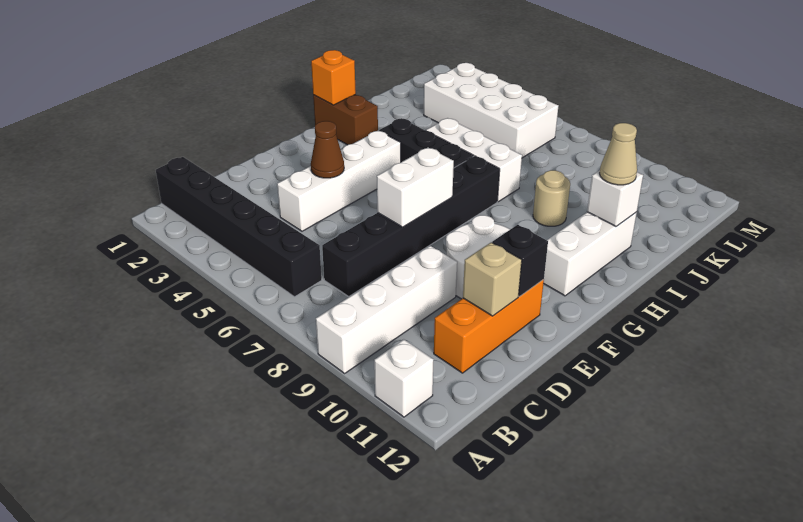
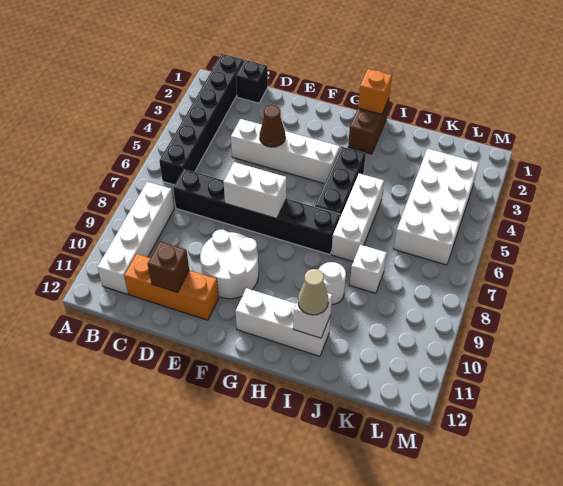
white 1x4 brick [316,246,457,373] -> white 1x4 brick turned to [97,182,174,294]
white 1x1 brick [374,339,433,417] -> white 1x1 brick moved to [350,245,387,293]
tan 1x1 brick [463,242,522,316] -> brown 1x1 brick [148,242,189,292]
black 1x1 brick [492,225,548,297] -> black 1x1 brick moved to [236,60,268,103]
tan 1x1 round brick [533,170,570,226] -> white 1x1 round brick [318,262,346,304]

